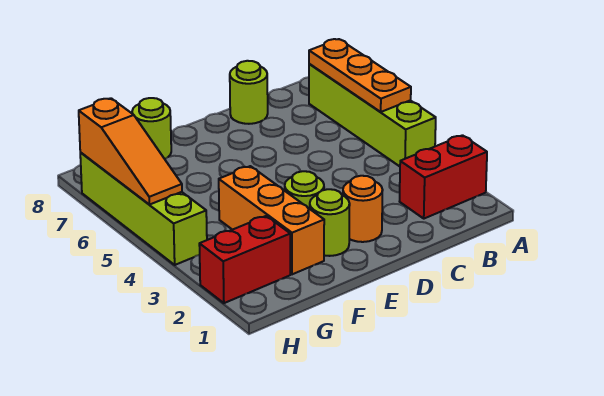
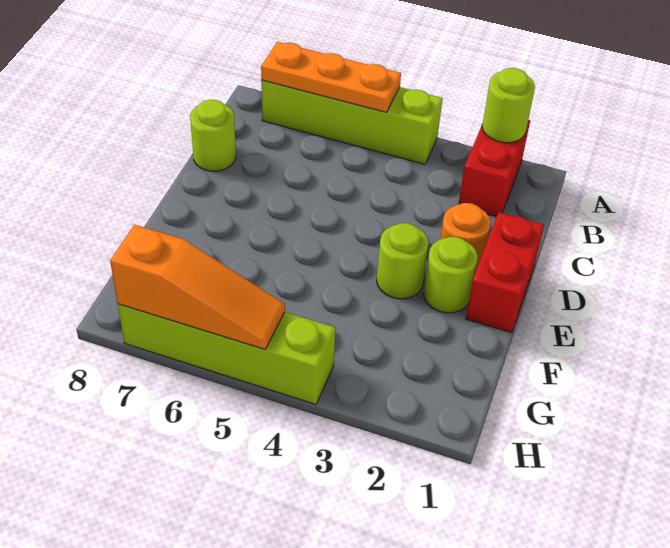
orange 1x3 brick [219,166,324,274] -> none
lime 1x1 round brick [132,98,171,159] -> lime 1x1 round brick moved to [482,68,535,143]
red 1x2 brick [199,216,290,303] -> red 1x2 brick moved to [466,212,544,333]

